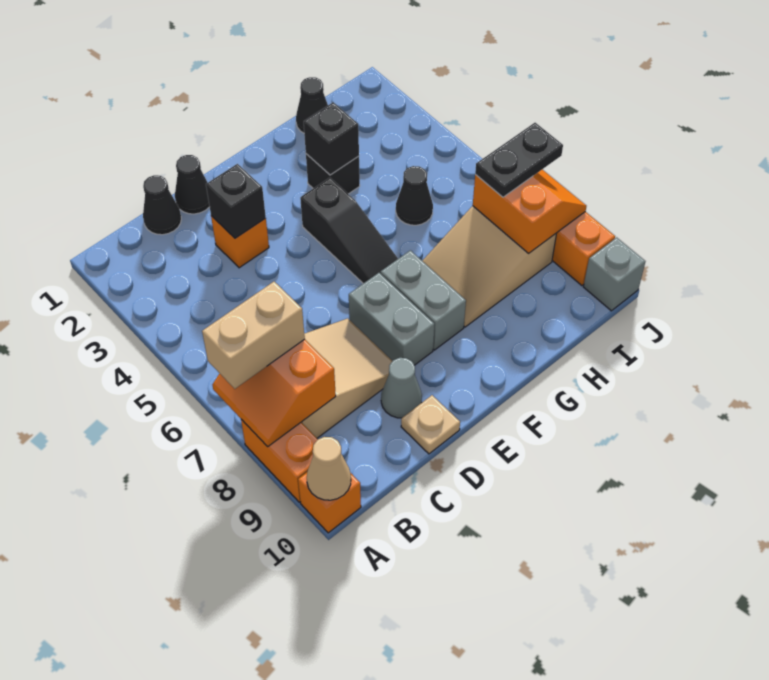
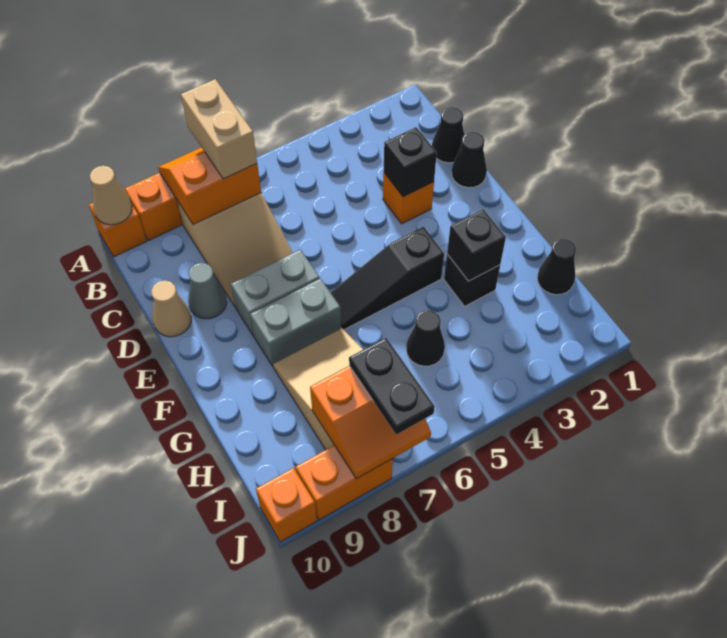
tan 1x1 plate [401,395,460,454] -> tan 1x1 cone [151,280,191,337]
grey 1x1 brick [583,237,645,311] -> orange 1x1 brick [256,468,317,542]

